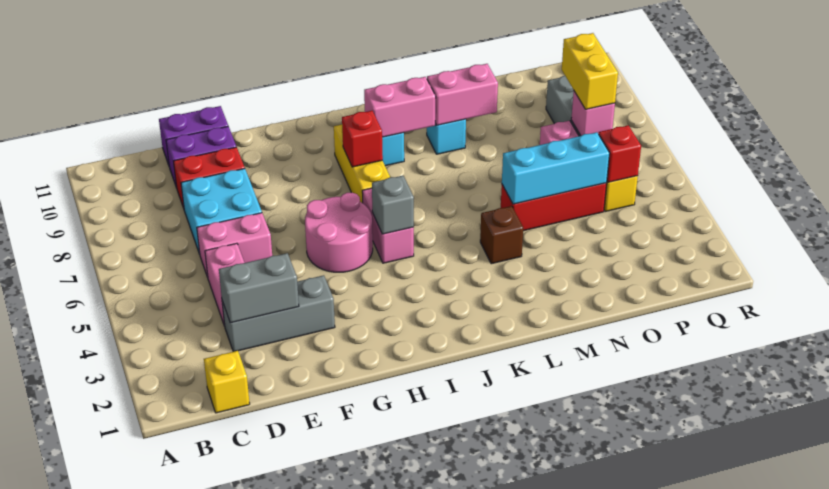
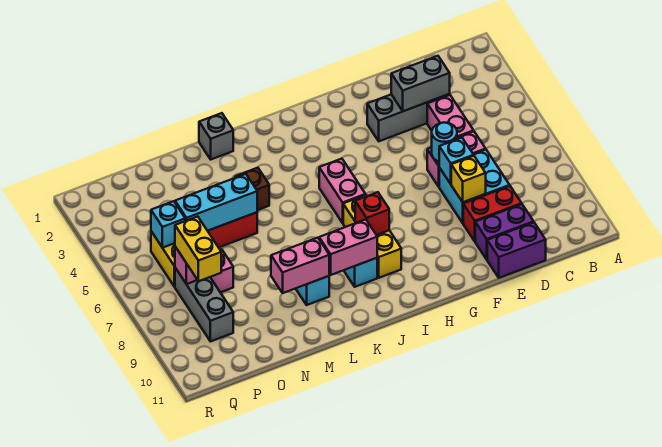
yellow 1x1 brick [204,351,250,413] -> yellow 1x1 brick moved to [451,156,486,202]
none -> cyan 1x1 round brick [432,123,457,162]
none -> cyan 1x1 brick [439,138,474,184]
pink 2x2 round brick [305,193,373,272] -> none
grey 1x1 brick [372,176,414,234] -> grey 1x1 brick moved to [199,113,233,159]
red 1x1 brick [599,125,641,182] -> cyan 1x1 brick [151,201,185,248]

